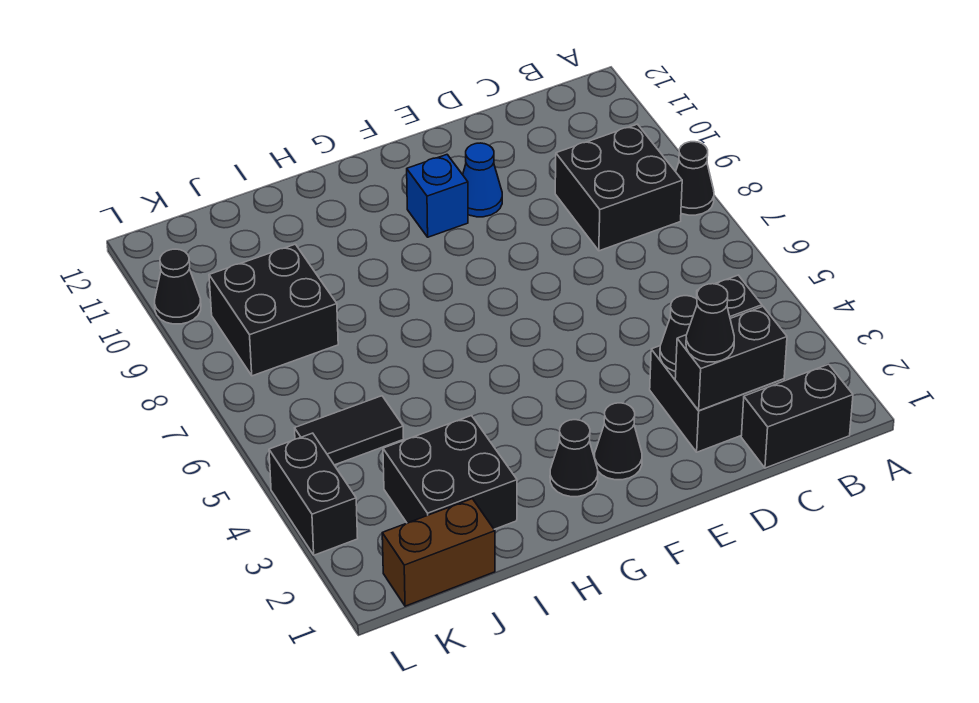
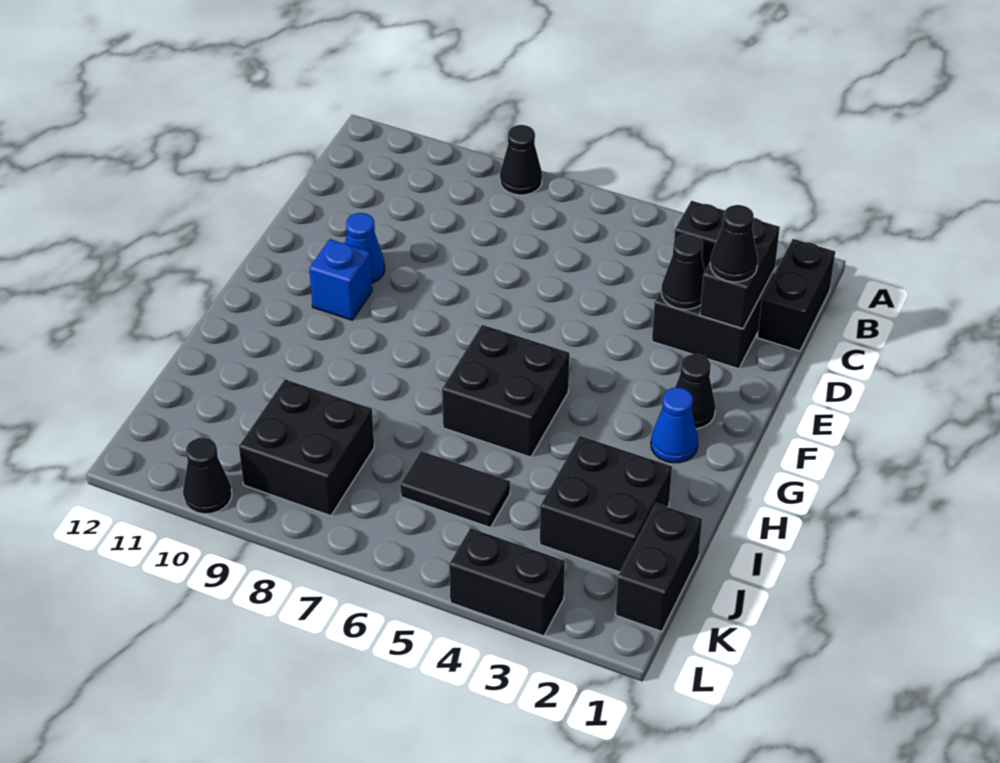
black 2x2 brick [555,124,682,251] -> black 2x2 brick moved to [442,325,570,457]
black 1x1 cone [550,420,598,497] -> blue 1x1 cone [651,387,698,463]
brown 1x2 brick [382,499,495,606] -> black 1x2 brick [615,503,702,631]
black 1x2 tile [295,396,404,465] -> black 1x2 tile turned to [400,451,510,528]

